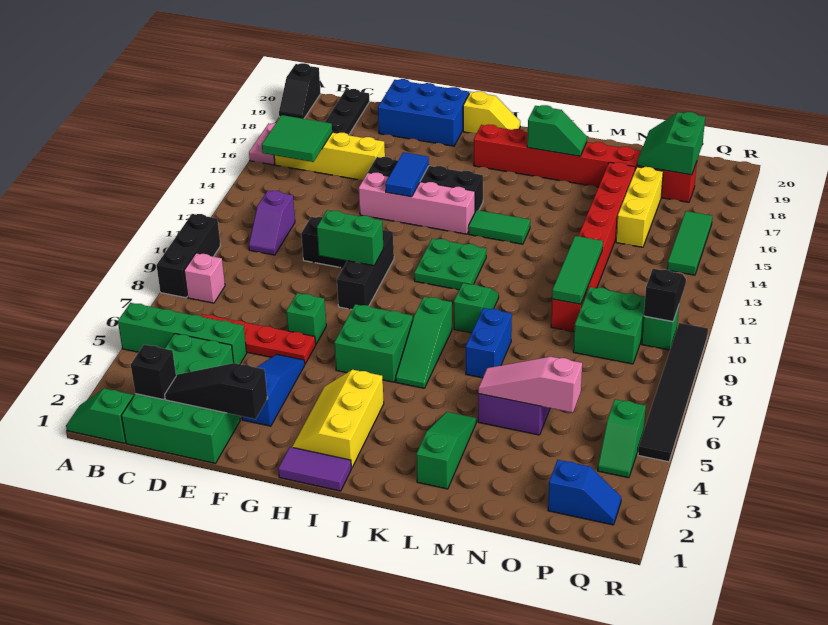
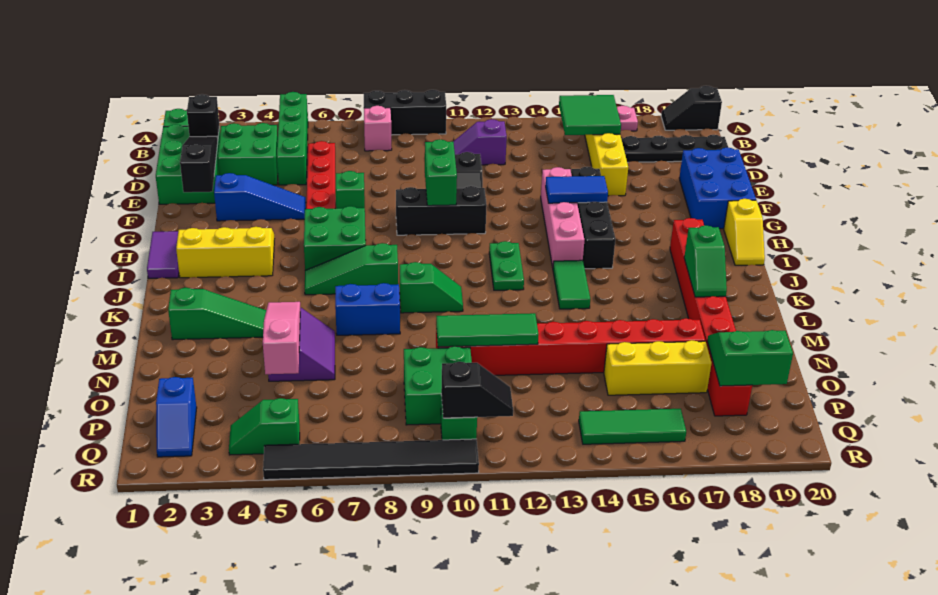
green 2x2 plate [414,239,486,290] -> green 1x2 plate [489,241,524,290]

